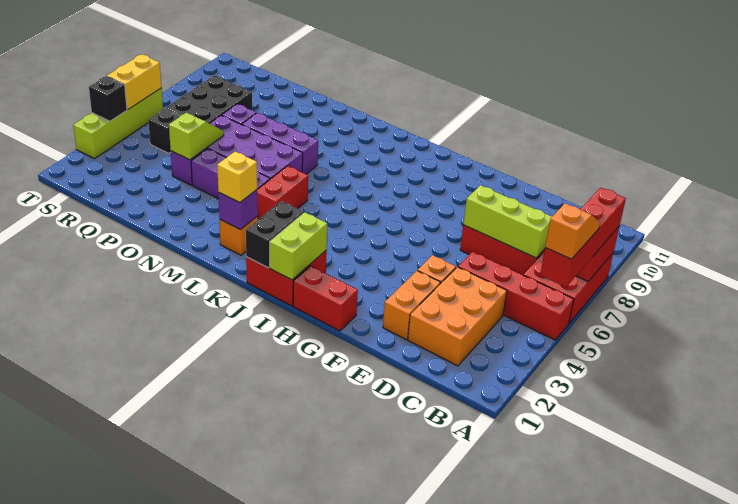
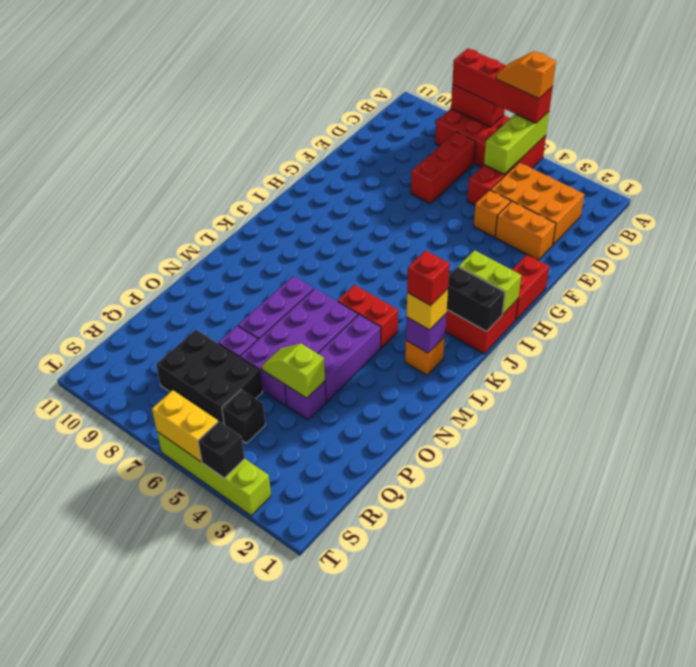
lime 1x3 brick [463,185,552,258] -> lime 1x3 brick moved to [484,112,549,174]
none -> red 1x1 brick [407,250,450,305]

